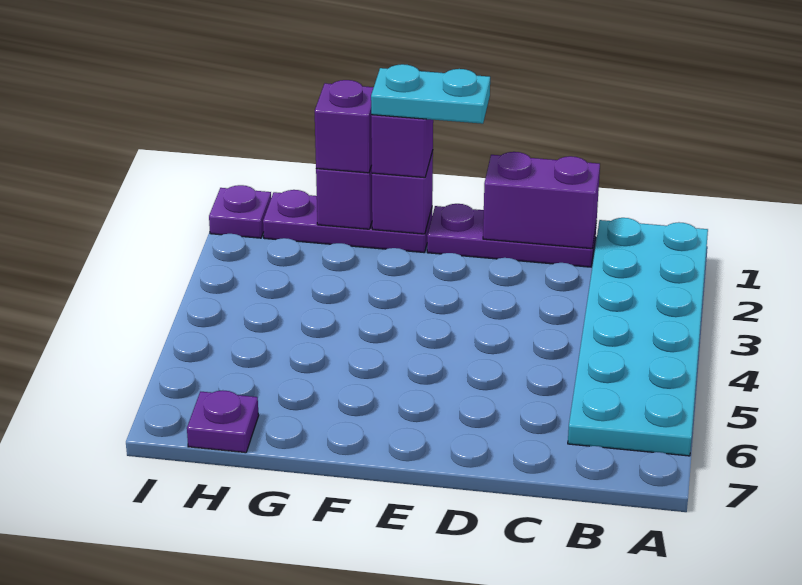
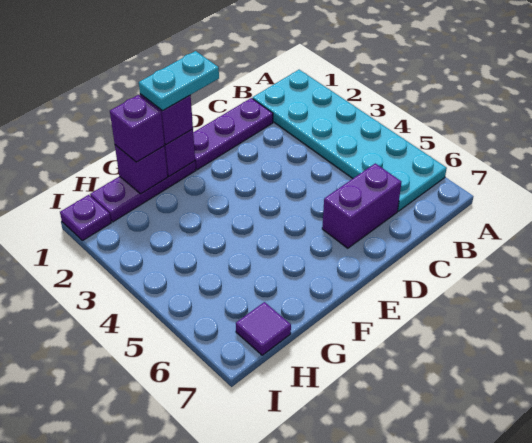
purple 1x2 brick [483,152,600,249] -> purple 1x2 brick moved to [322,163,401,248]
purple 1x1 plate [187,390,259,453] -> purple 1x1 tile [236,302,291,355]

